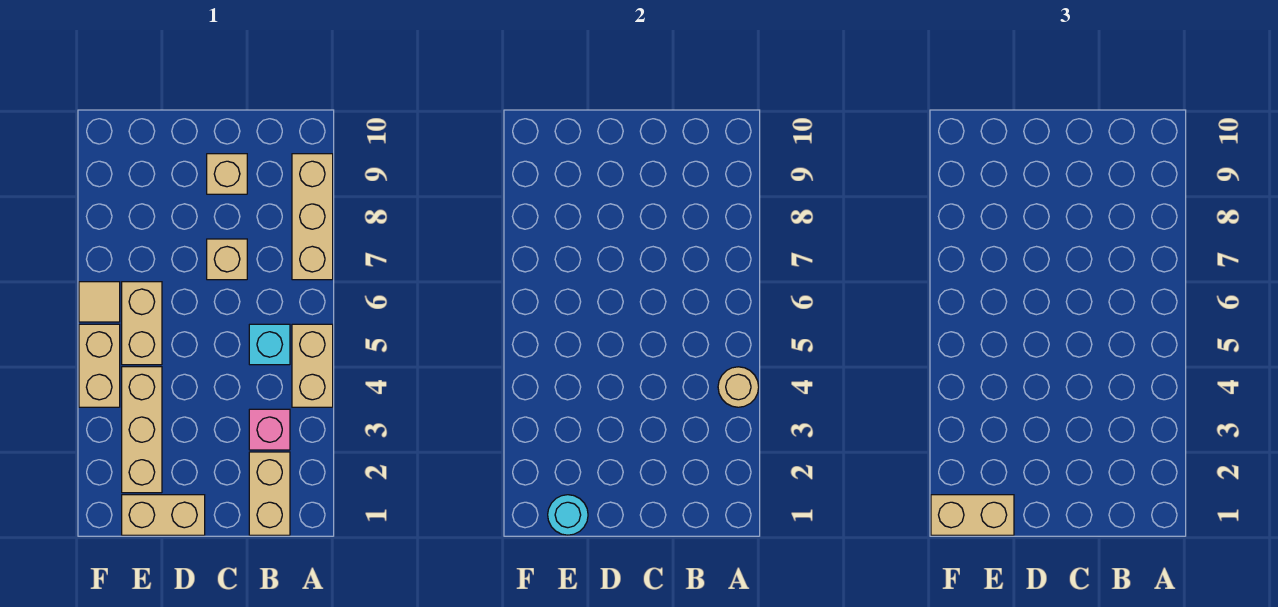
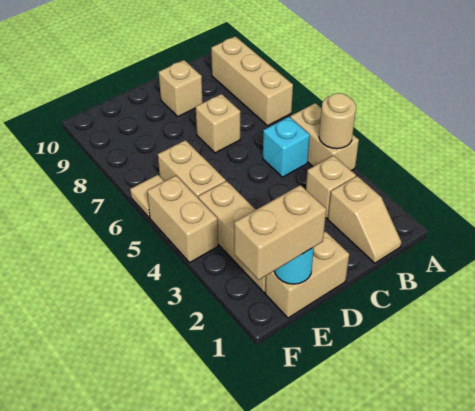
tan 1x2 brick [249,452,290,535] -> tan 1x2 slope [328,176,401,263]
pink 1x1 brick [249,409,290,450] -> tan 1x1 brick [306,155,356,218]

